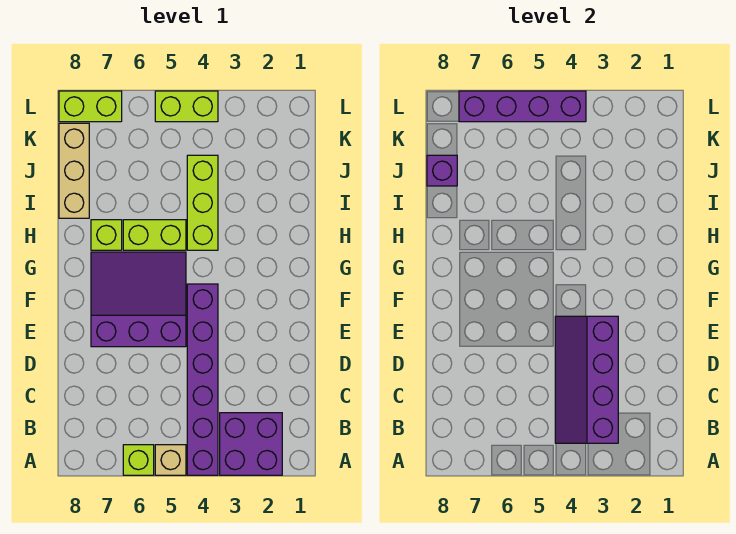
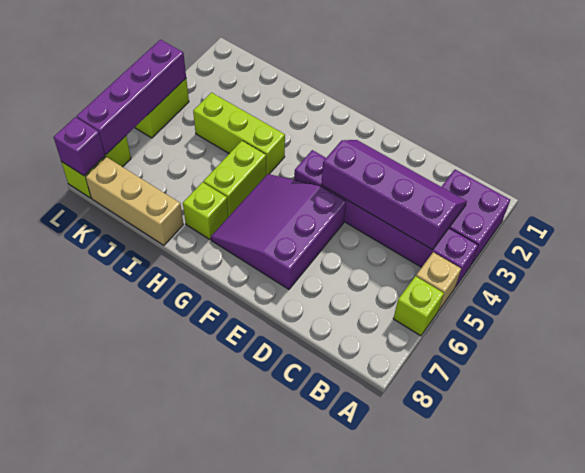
purple 2x4 slope [555,316,618,443] -> purple 2x4 slope turned to [321,140,467,250]
purple 1x1 brick [427,155,457,186] -> purple 1x1 brick moved to [54,117,105,176]

